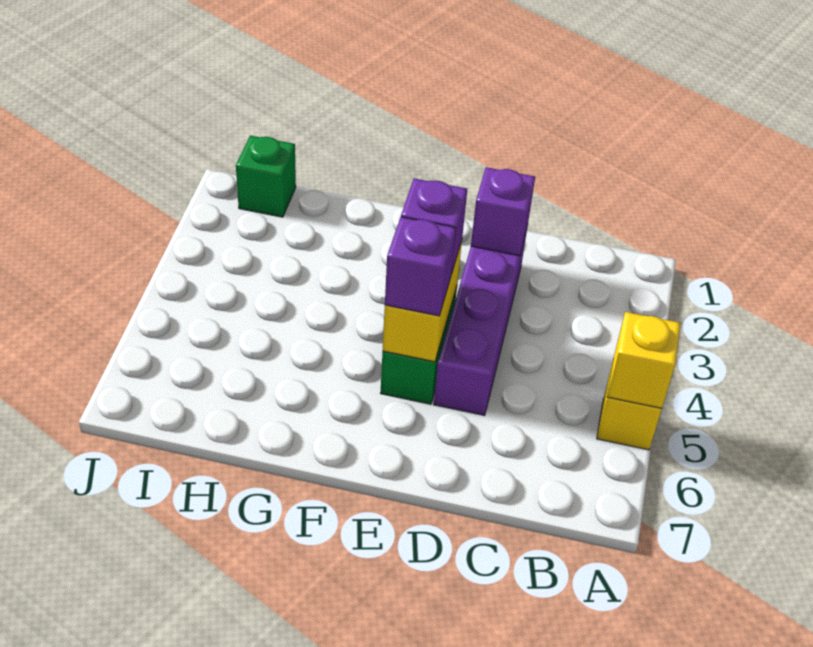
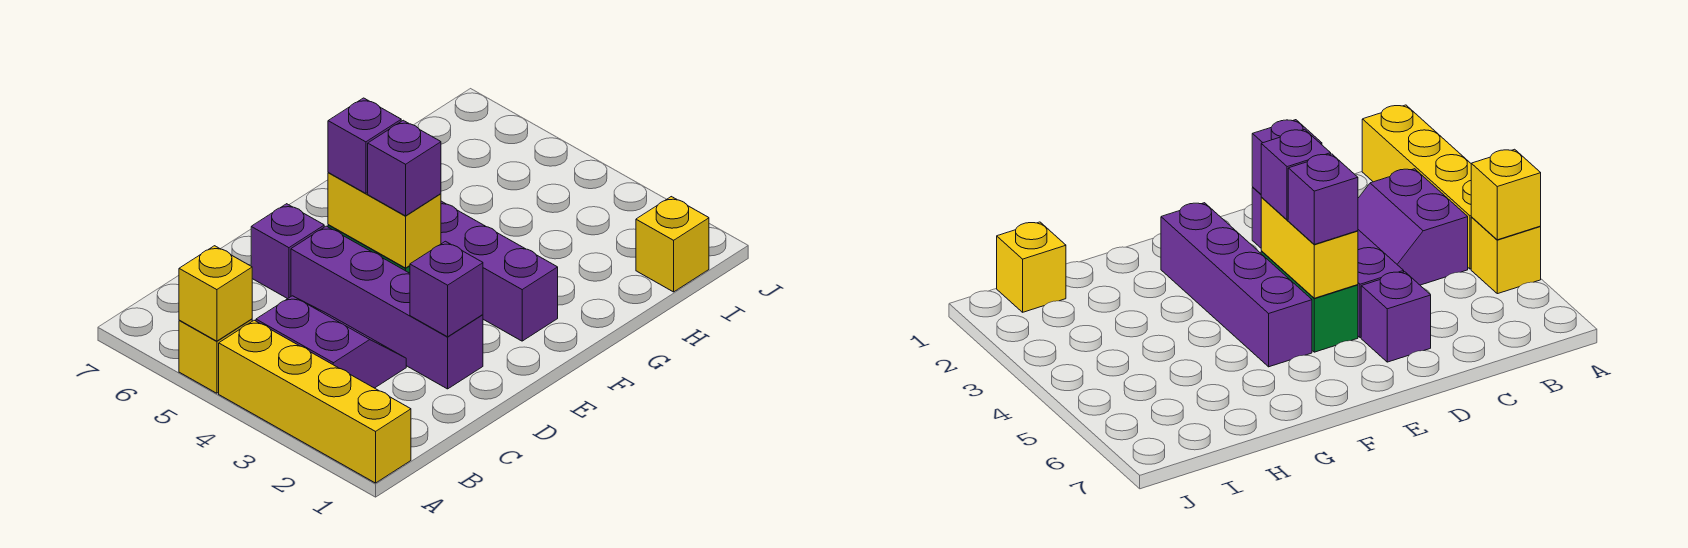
none -> yellow 1x4 brick [219,320,411,483]
none -> purple 2x2 slope [256,296,406,388]
none -> purple 1x1 brick [251,204,324,299]
none -> purple 1x4 brick [441,201,558,341]
green 1x1 brick [236,136,296,217] -> yellow 1x1 brick [636,197,709,292]

